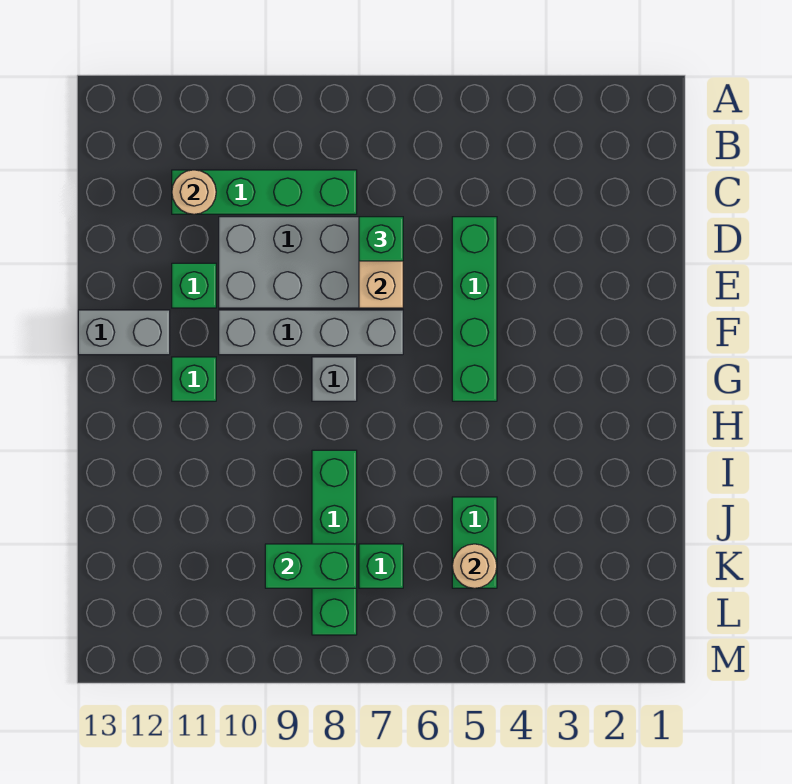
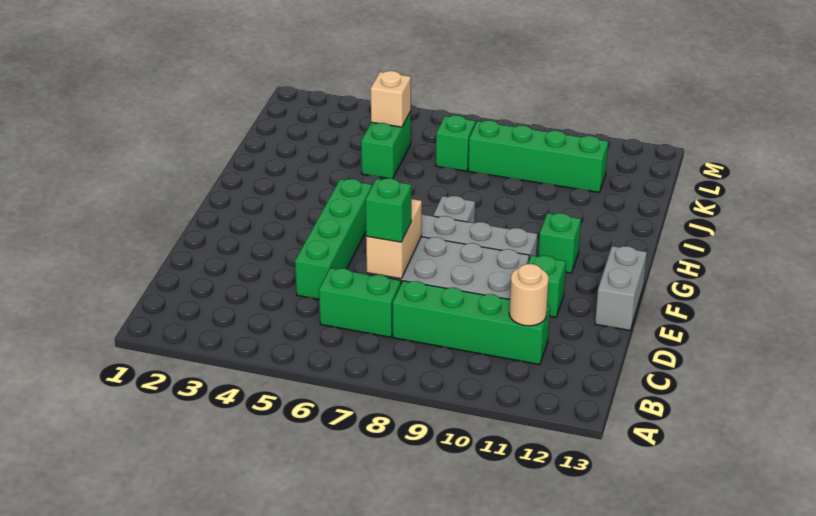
grey 1x2 brick [78,310,170,355] -> grey 1x2 brick turned to [595,246,647,330]
green 1x4 brick [312,450,357,635] -> green 1x4 brick turned to [468,120,608,192]
tan 1x1 round brick [452,544,497,588] -> tan 1x1 brick [371,71,411,127]
green 1x2 brick [265,544,357,588] -> green 1x2 brick moved to [319,268,401,337]

